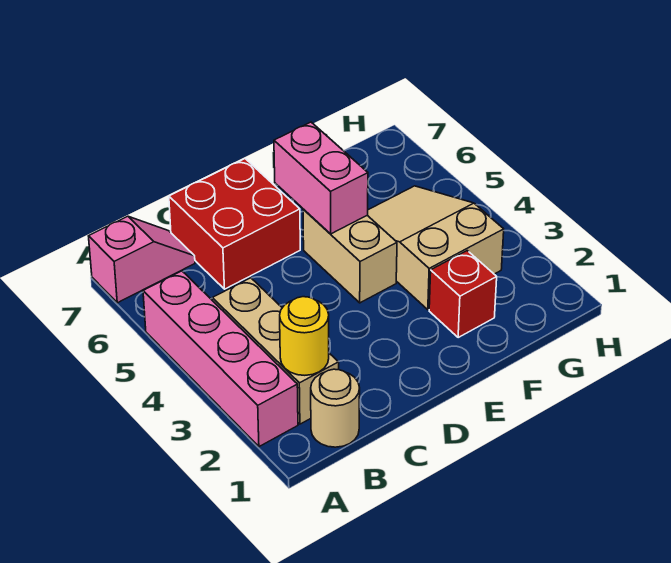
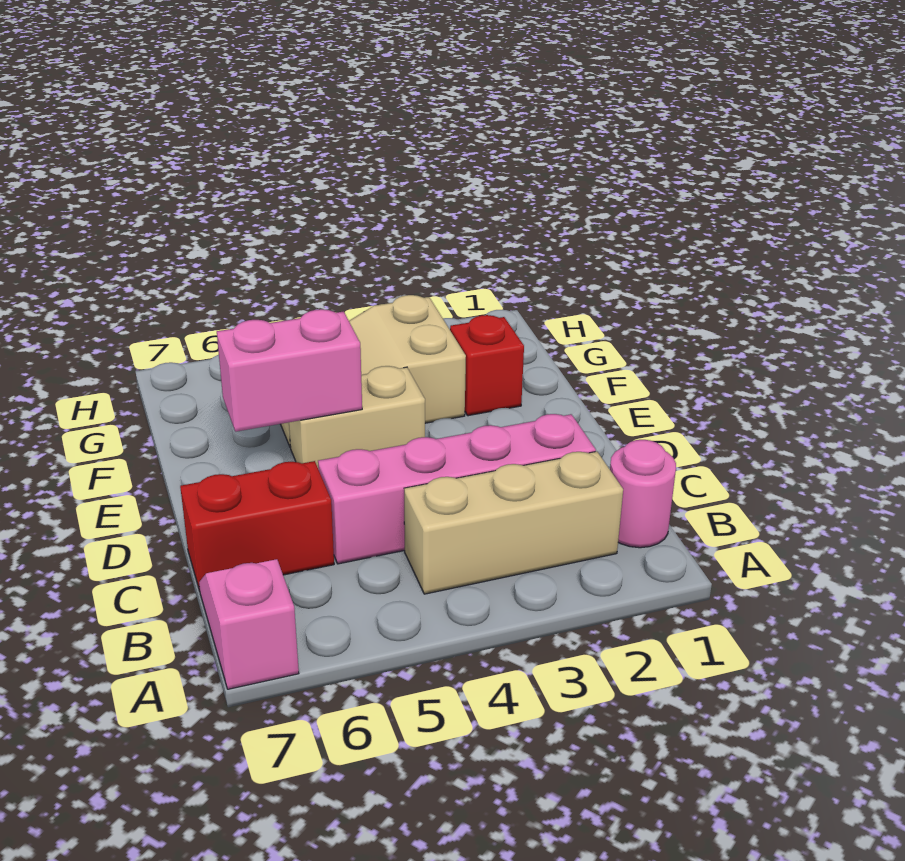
pink 1x4 brick [143,271,298,447] -> pink 1x4 brick moved to [318,414,596,564]
tan 1x1 round brick [311,369,360,447] -> pink 1x1 round brick [610,440,676,548]
yellow 1x1 round brick [280,297,329,375] -> none
red 2x2 brick [169,159,300,289] -> red 1x2 brick [180,461,334,591]

